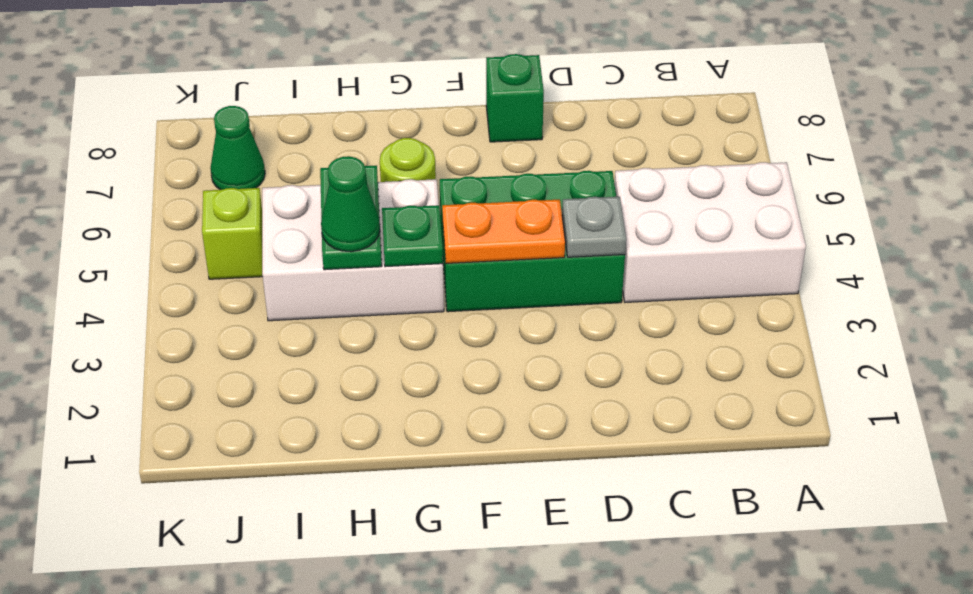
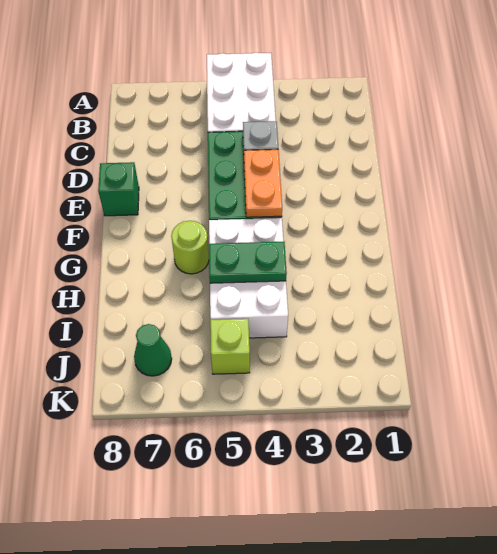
green 1x1 plate [382,205,443,267] -> none
green 1x1 cone [321,156,380,252] -> none

